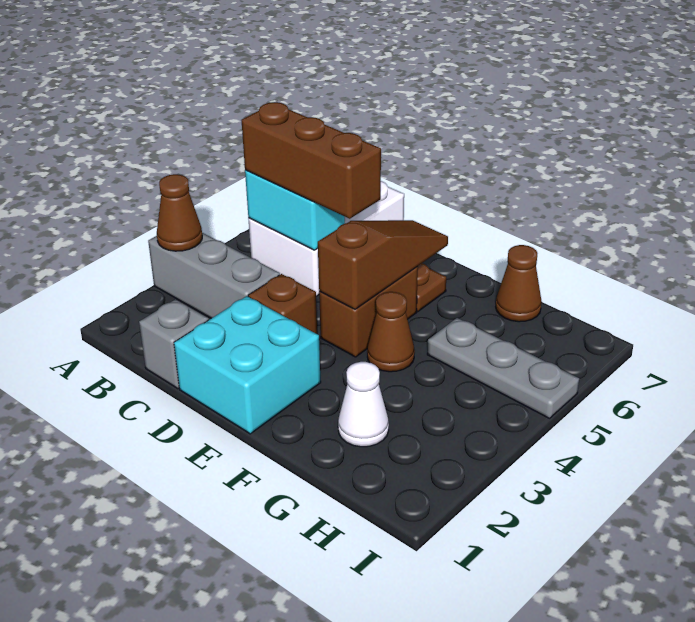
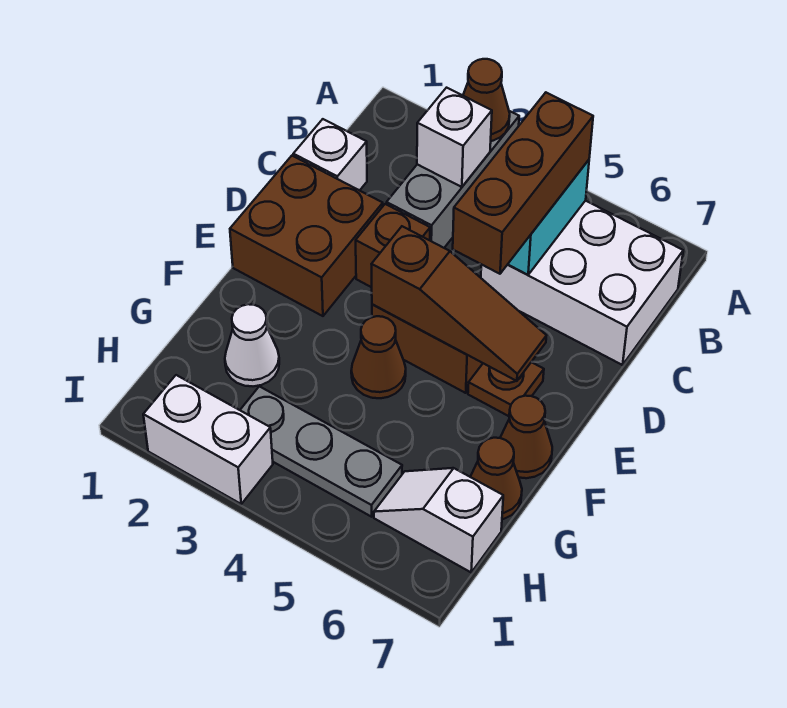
none -> white 1x1 brick [417,88,492,187]
grey 1x1 brick [139,299,209,389] -> white 1x1 brick [293,119,367,191]
cyan 2x2 brick [174,296,321,434] -> brown 2x2 brick [230,156,383,316]
none -> brown 1x1 cone [500,396,552,478]
grey 1x3 plate [427,318,579,418] -> grey 1x3 plate turned to [240,386,402,517]
none -> white 1x2 slope [374,468,503,572]
none -> white 1x2 brick [143,375,273,504]

